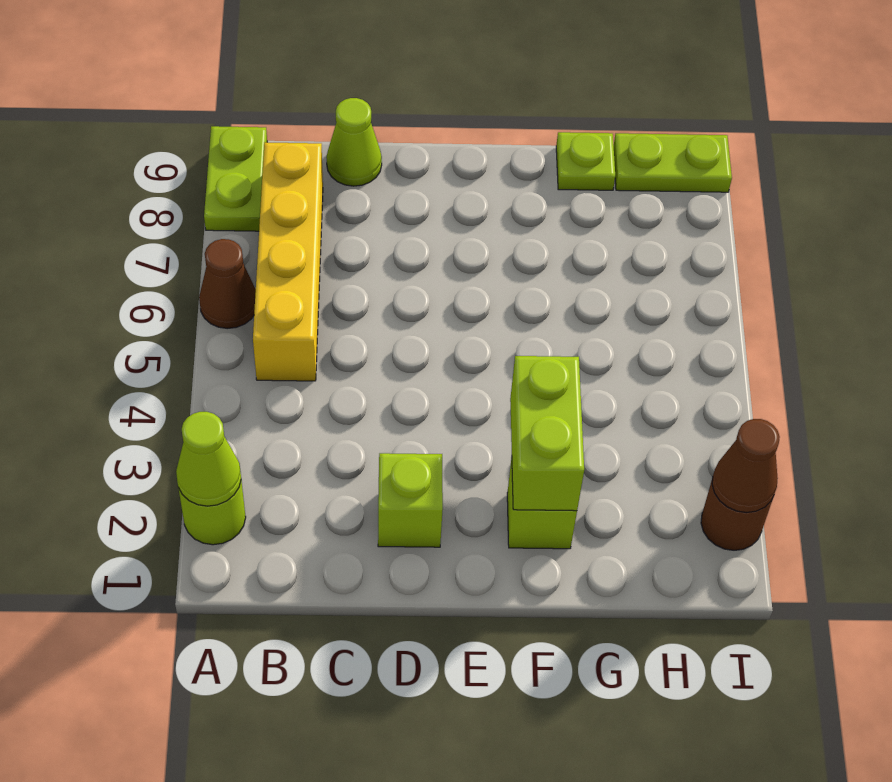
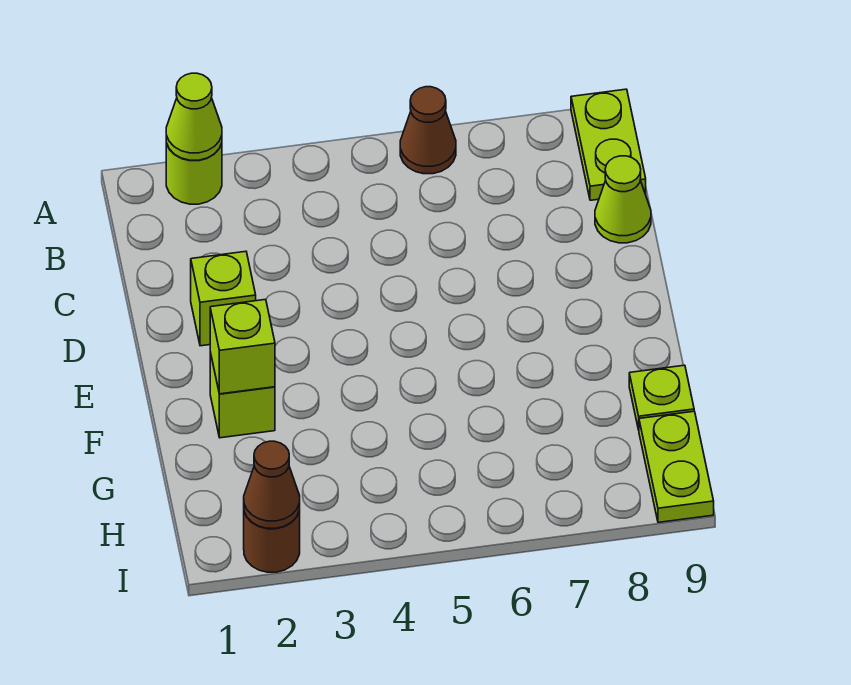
lime 1x2 plate [204,126,267,231] -> lime 1x2 plate turned to [571,89,646,200]
yellow 1x4 brick [253,142,323,381] -> none
lime 1x2 brick [510,356,584,511] -> lime 1x1 brick [210,299,275,394]

